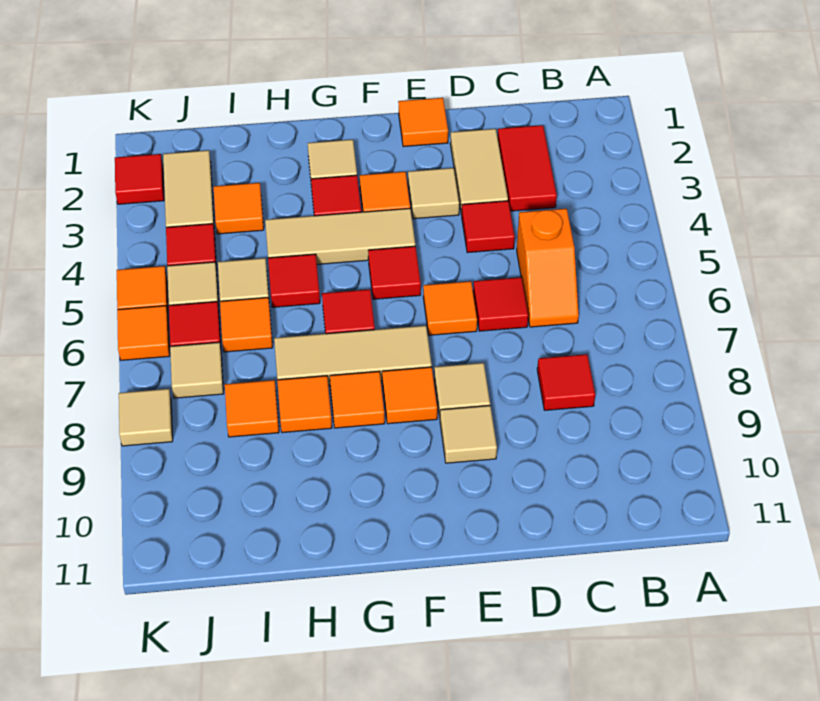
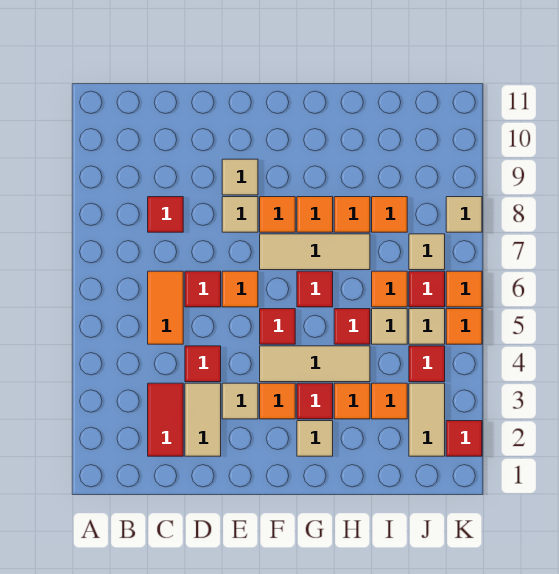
orange 1x2 slope [517,209,579,327] -> orange 1x2 tile [148,271,183,344]
orange 1x1 tile [398,98,448,147] -> orange 1x1 tile moved to [334,383,370,419]

